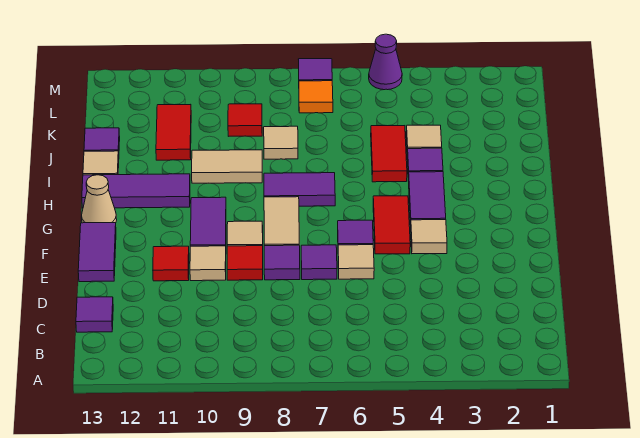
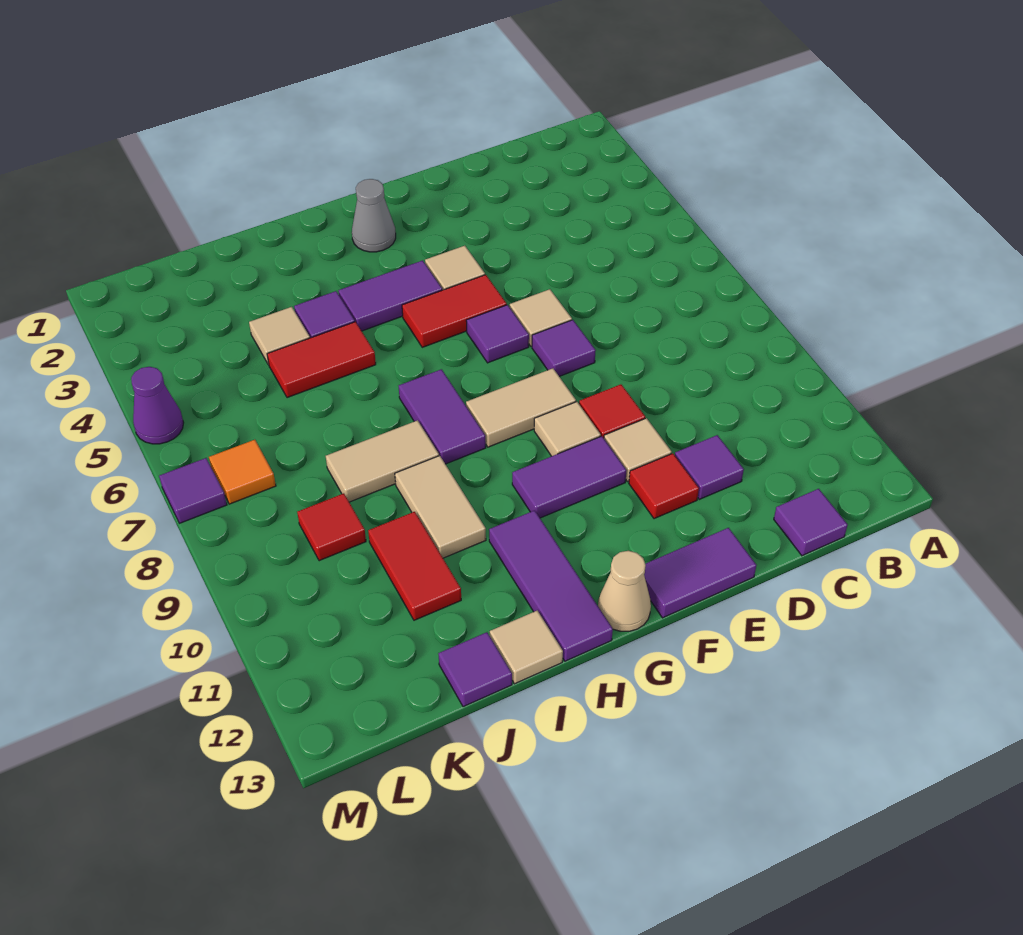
purple 1x1 tile [264,245,300,280] -> purple 1x1 tile moved to [675,435,744,499]
none -> grey 1x1 cone [352,179,396,252]
tan 1x1 tile [264,126,298,159] -> tan 1x2 tile [326,420,439,502]
red 1x2 tile [156,104,191,160] -> red 1x2 tile turned to [368,512,461,620]

